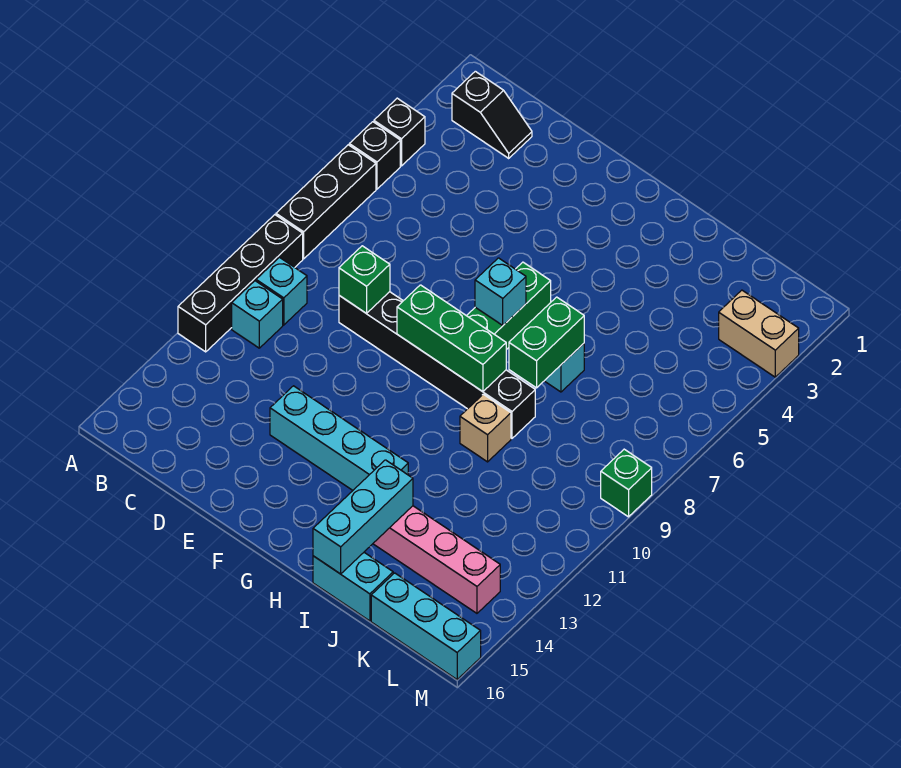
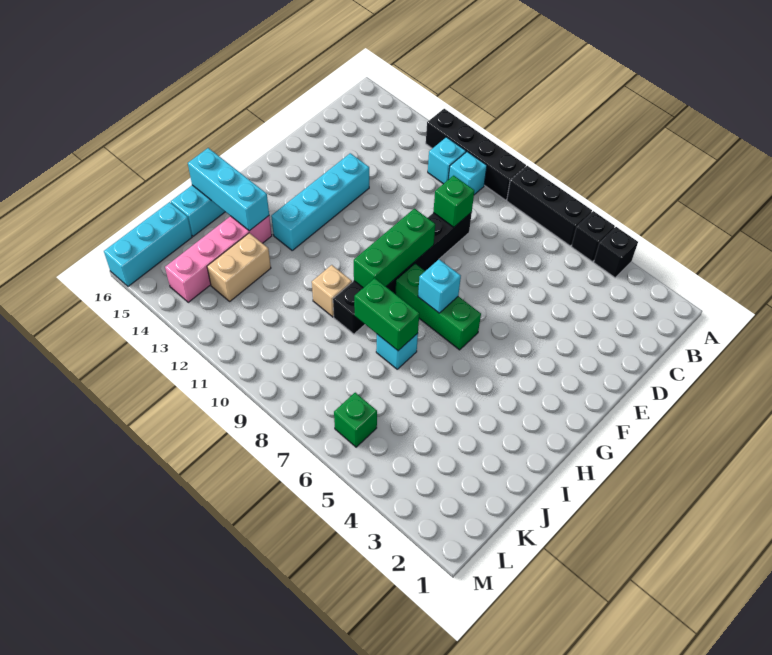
black 1x2 slope [452,71,532,158] -> none
tan 1x2 brick [719,290,799,377] -> tan 1x2 brick moved to [207,233,271,301]
green 1x1 brick [601,449,652,517] -> green 1x1 brick moved to [334,393,377,447]

